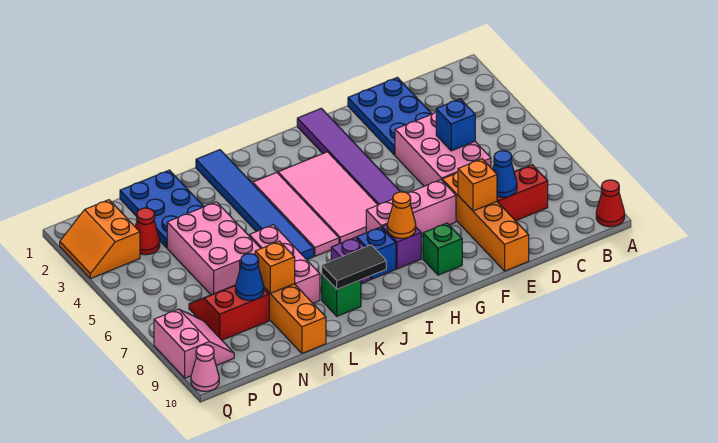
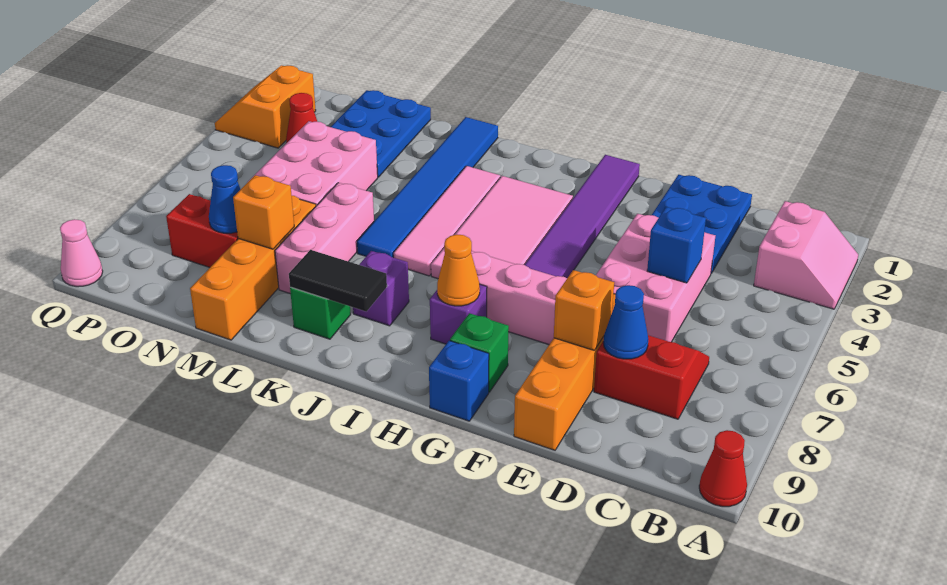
blue 1x1 brick [357,227,396,279] -> blue 1x1 brick moved to [429,341,489,421]
pink 2x2 slope [154,309,234,378] -> pink 2x2 slope moved to [754,201,858,309]

